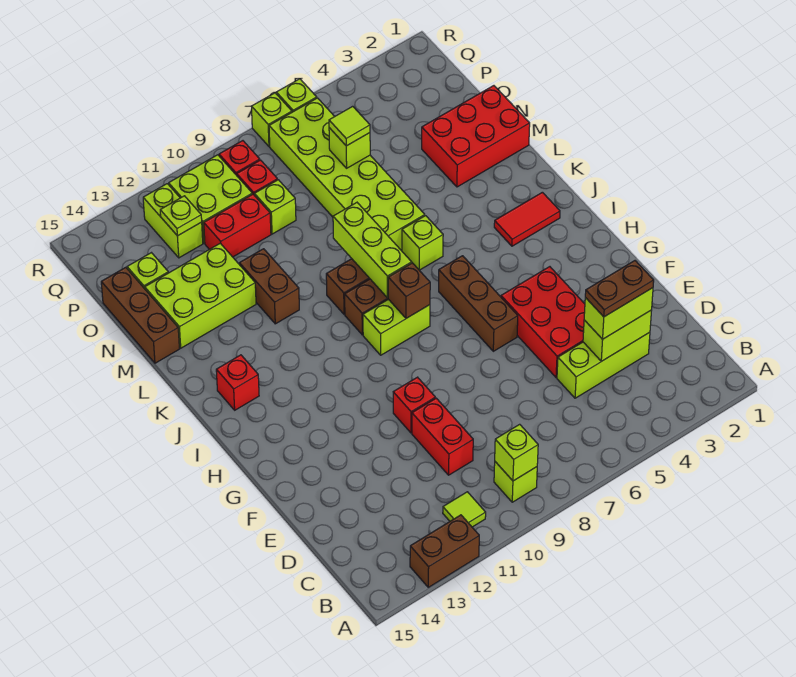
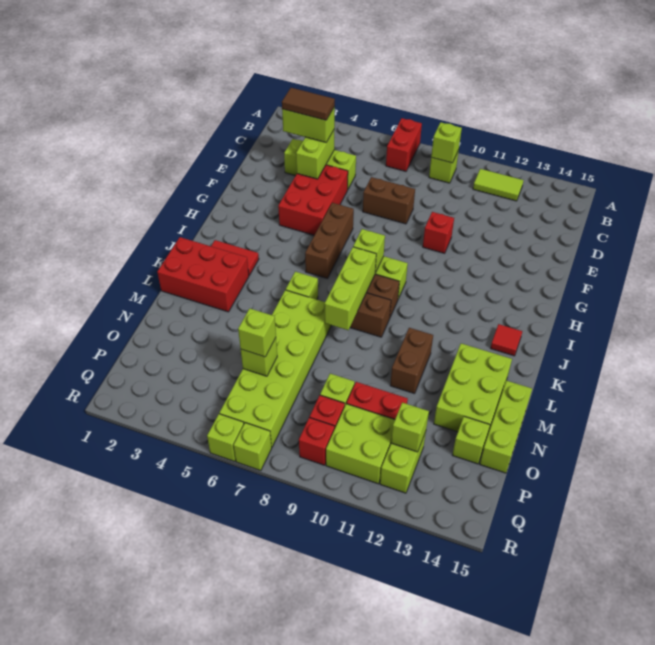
brown 1x2 brick [410,515,479,587] -> brown 1x2 brick moved to [363,177,415,224]
lime 1x1 tile [443,492,486,527] -> lime 1x2 tile [473,169,524,201]
lime 1x2 brick [583,310,652,361] -> lime 1x2 brick turned to [296,129,335,179]
brown 1x2 plate [585,261,654,317] -> brown 1x2 tile [282,88,335,120]
red 1x2 brick [412,398,473,475] -> red 1x2 brick moved to [386,118,422,171]
brown 1x1 brick [388,263,430,318] -> lime 1x1 brick [353,229,385,273]
red 1x1 brick [216,355,259,410] -> red 1x1 tile [491,324,522,356]
red 2x3 brick [422,86,530,187] -> red 2x3 brick moved to [157,237,249,312]
lime 2x3 brick [145,243,256,348] -> lime 2x3 brick turned to [434,343,512,436]
brown 1x3 brick [101,267,179,363] -> lime 1x3 brick [480,381,532,473]
lime 1x1 tile [329,106,370,146] -> lime 1x1 brick [238,308,276,357]
lime 1x1 plate [160,196,202,236] -> lime 1x1 brick [391,403,429,452]

